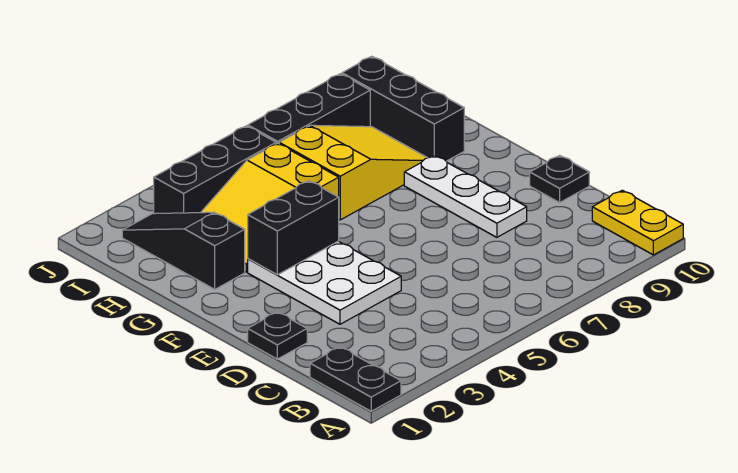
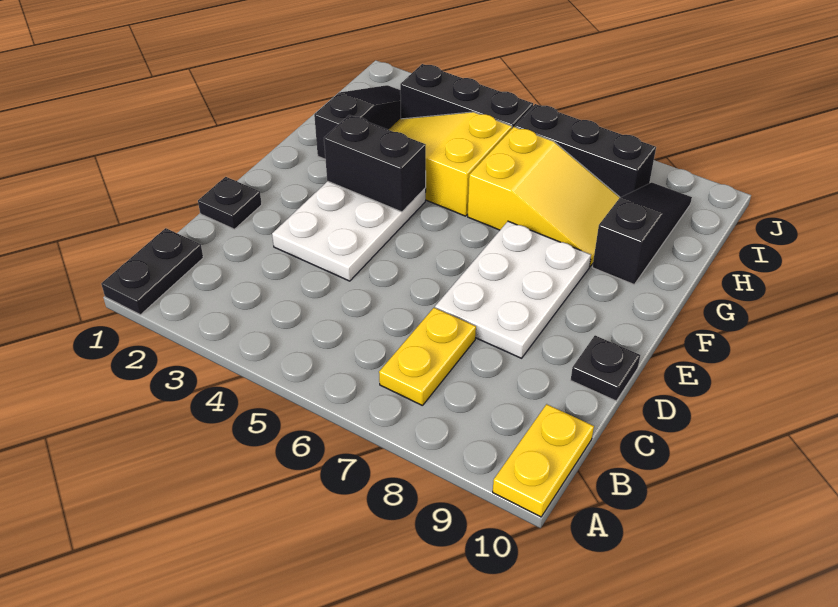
none -> yellow 1x2 plate [379,308,476,406]
white 1x3 plate [404,155,527,237] -> white 2x3 plate [435,221,591,358]
black 1x3 brick [342,56,464,161] -> black 1x3 slope [592,182,692,284]

